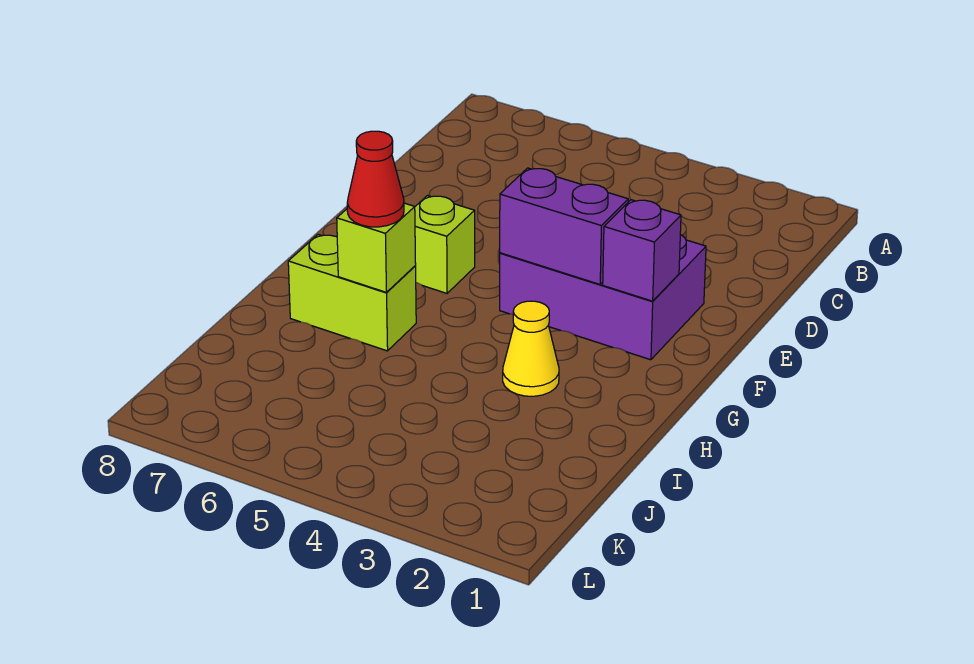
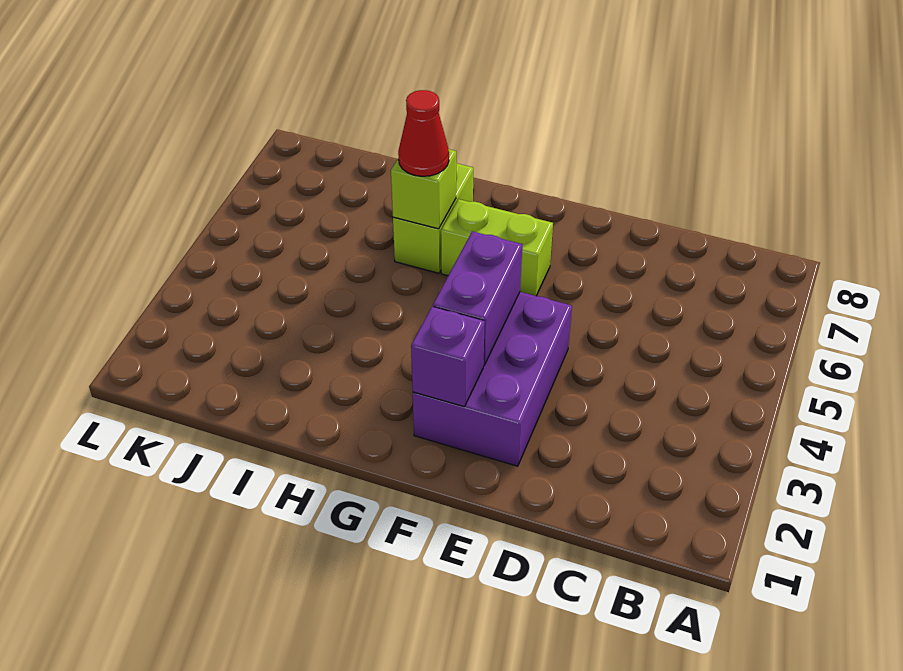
lime 1x1 brick [415,196,475,293] -> lime 1x2 brick [441,199,553,296]
yellow 1x1 cone [503,301,559,396] -> none

